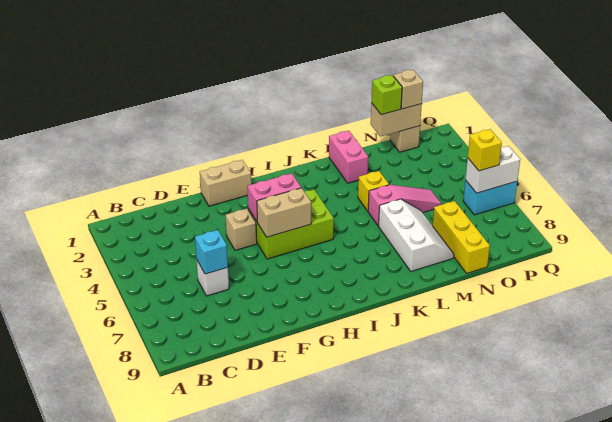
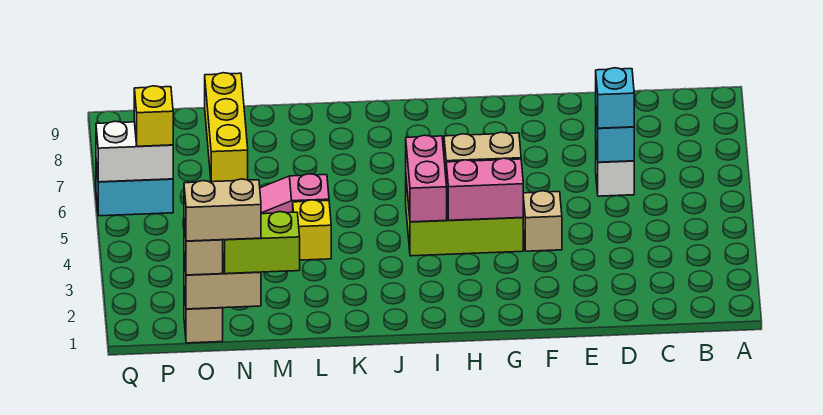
none -> cyan 1x1 brick [596,68,634,128]
tan 1x2 brick [200,160,251,206] -> tan 1x2 brick moved to [184,179,261,241]
pink 1x2 brick [329,131,368,183] -> pink 1x2 brick moved to [406,135,447,222]
white 2x3 slope [379,199,454,271] -> none
lime 1x1 brick [371,75,402,115] -> lime 1x2 brick [223,212,300,274]

